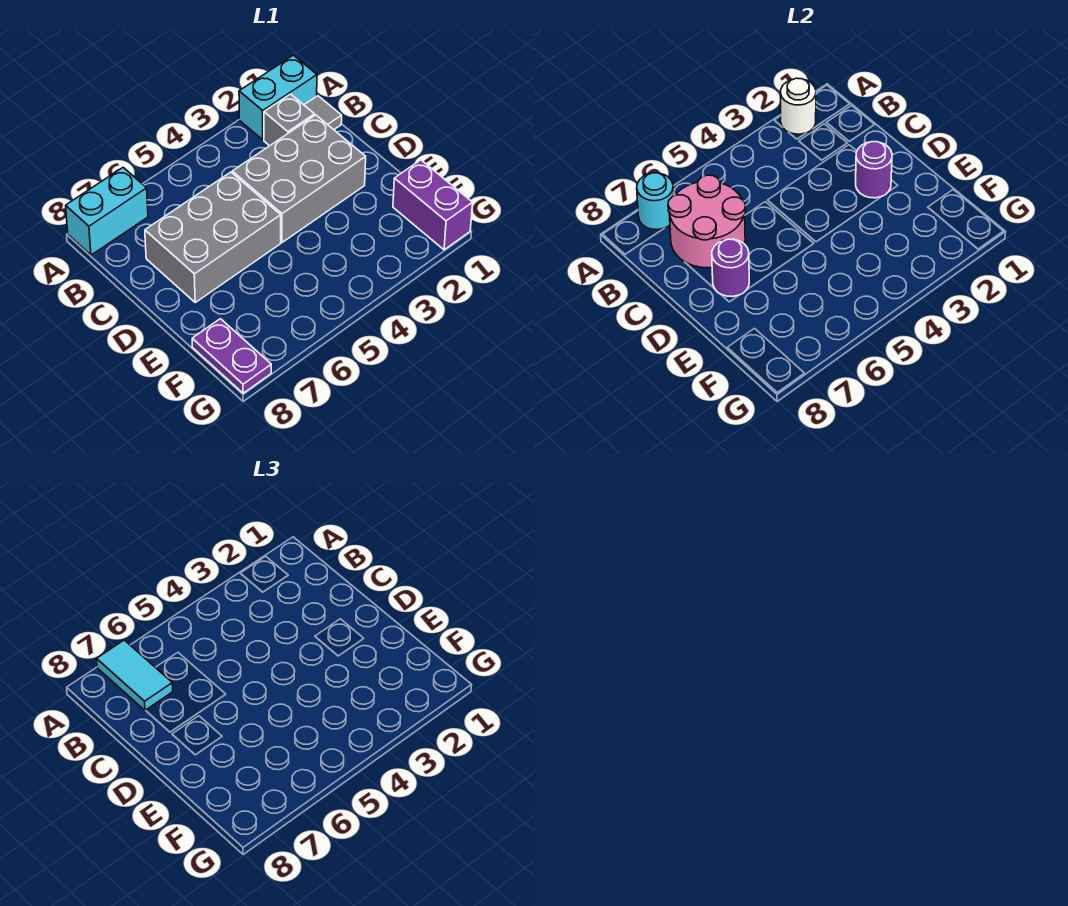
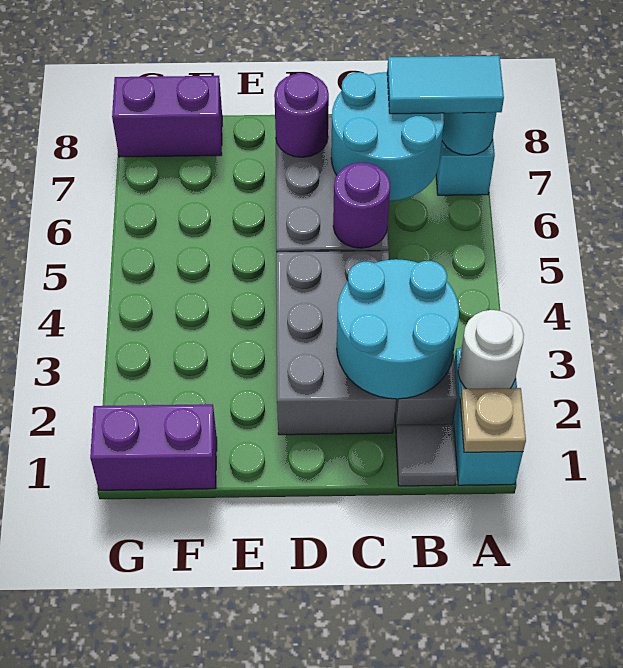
none -> tan 1x1 plate [460,388,526,452]
none -> cyan 2x2 round brick [337,259,459,399]
pink 2x2 round brick [668,175,746,268] -> cyan 2x2 round brick [331,72,444,201]
purple 1x1 round brick [856,142,892,198] -> purple 1x1 round brick moved to [333,163,390,248]
purple 1x2 plate [192,319,271,393] -> purple 1x2 brick [112,76,222,157]

